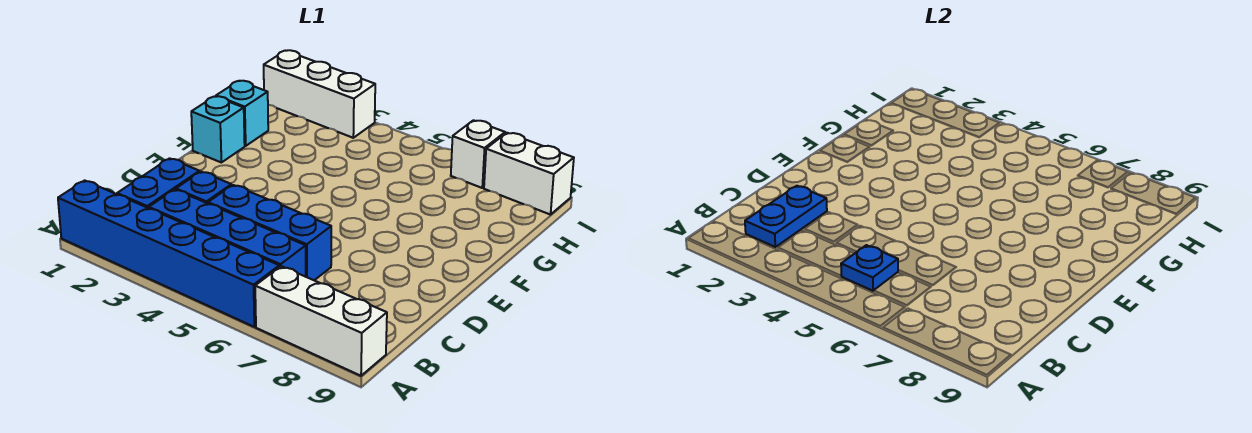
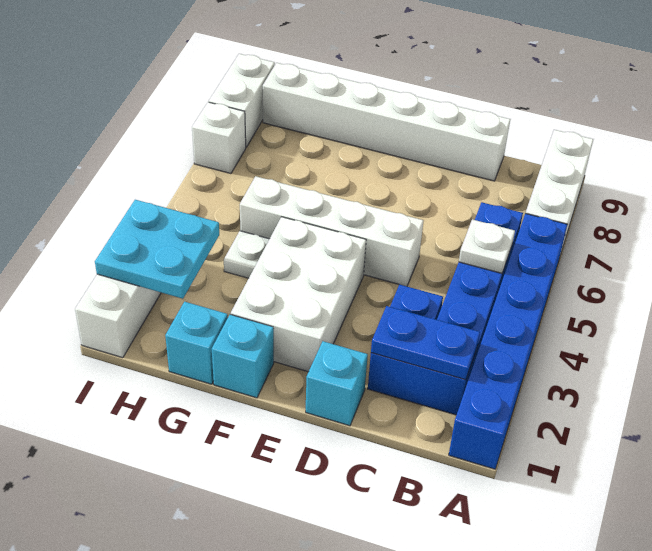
blue 1x1 plate [841,245,898,291] -> white 1x1 plate [459,219,515,273]
blue 1x3 brick [208,185,331,280] -> none
none -> white 1x6 brick [263,63,510,181]
none -> cyan 1x1 brick [306,341,368,426]
none -> white 1x4 brick [240,176,424,286]
none -> white 2x3 brick [231,217,366,372]
none -> white 1x1 plate [224,231,269,278]
none -> cyan 2x2 plate [95,200,219,299]

